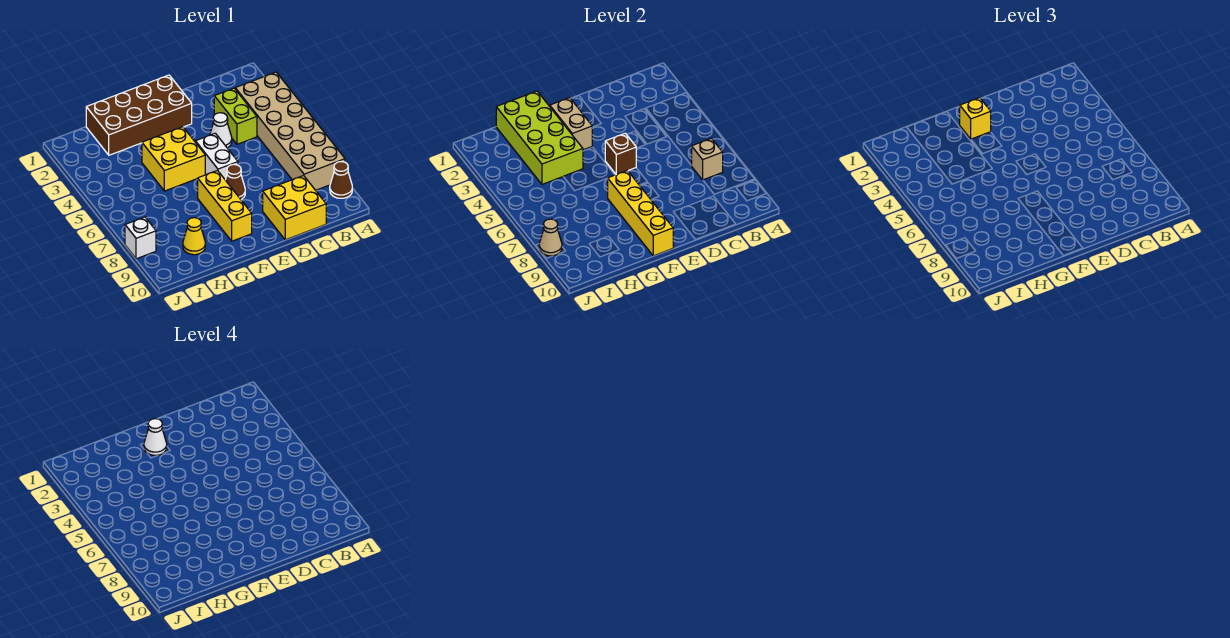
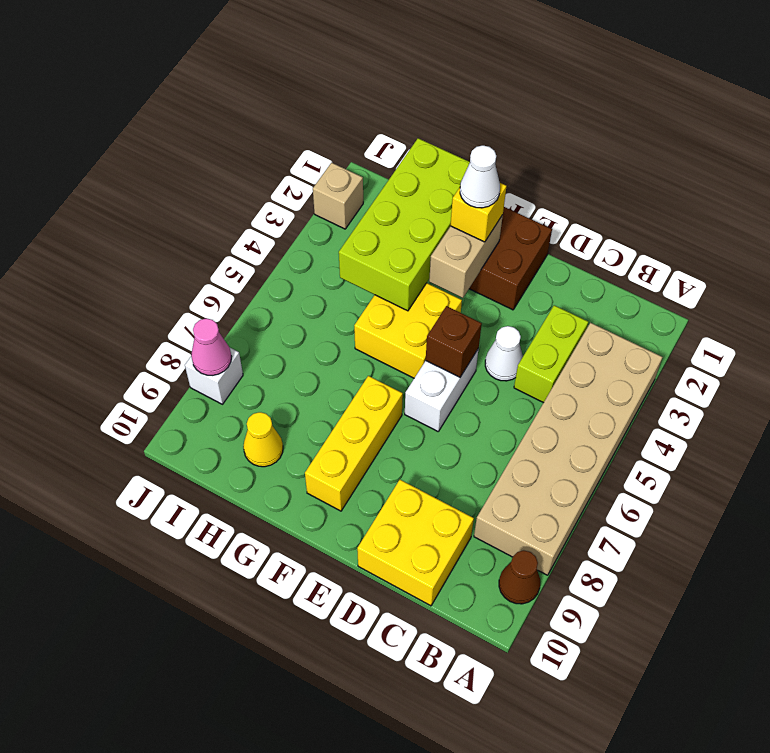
tan 1x1 brick [692,138,723,180] -> tan 1x1 brick moved to [313,163,363,229]
brown 1x1 cone [226,164,245,199] -> none
yellow 1x4 brick [608,170,673,256] -> none
tan 1x1 cone [539,219,562,256] -> pink 1x1 cone [191,318,231,375]

